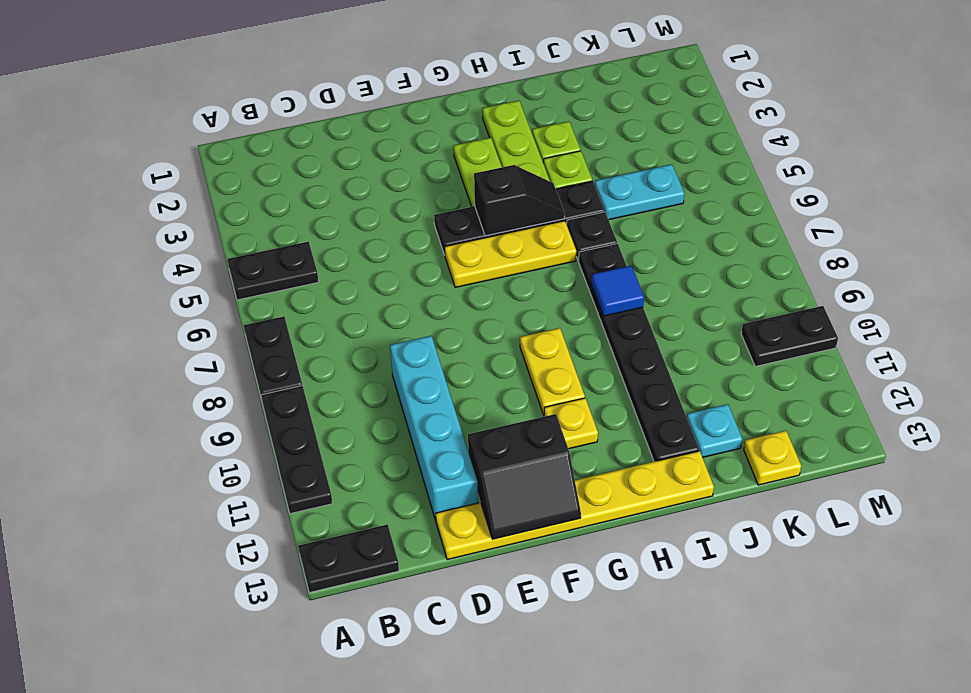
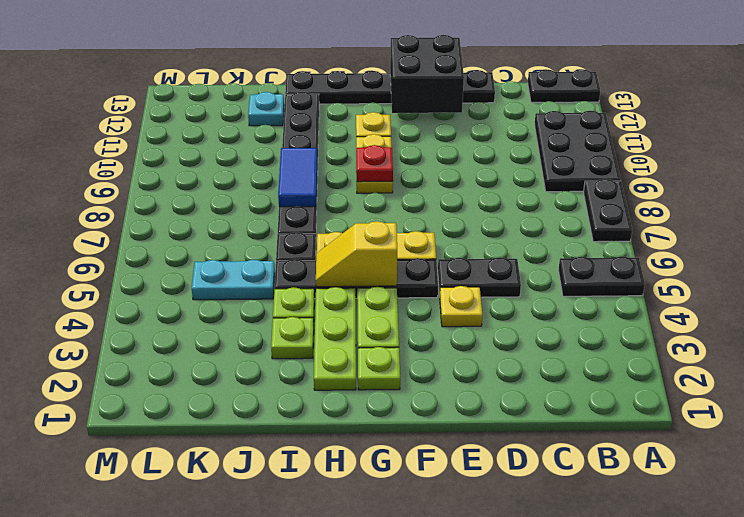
black 1x3 plate [261,386,333,514] -> black 2x3 plate [535,111,621,192]
cyan 1x4 brick [390,336,478,520] -> none
yellow 1x6 plate [436,451,714,560] -> black 1x6 plate [285,70,495,104]
black 2x2 slope [468,414,581,539] -> black 2x2 brick [390,35,464,113]
none -> lime 1x1 plate [358,347,400,390]
black 1x2 slope [474,165,565,236] -> yellow 1x2 slope [316,221,397,287]
none -> red 1x1 plate [356,145,393,182]
blue 1x1 tile [591,266,644,316] -> blue 1x2 tile [278,148,317,207]
yellow 1x1 plate [744,431,801,485] -> yellow 1x1 plate moved to [440,286,483,327]
black 1x2 plate [741,306,838,367] -> black 1x2 plate moved to [438,257,521,297]

